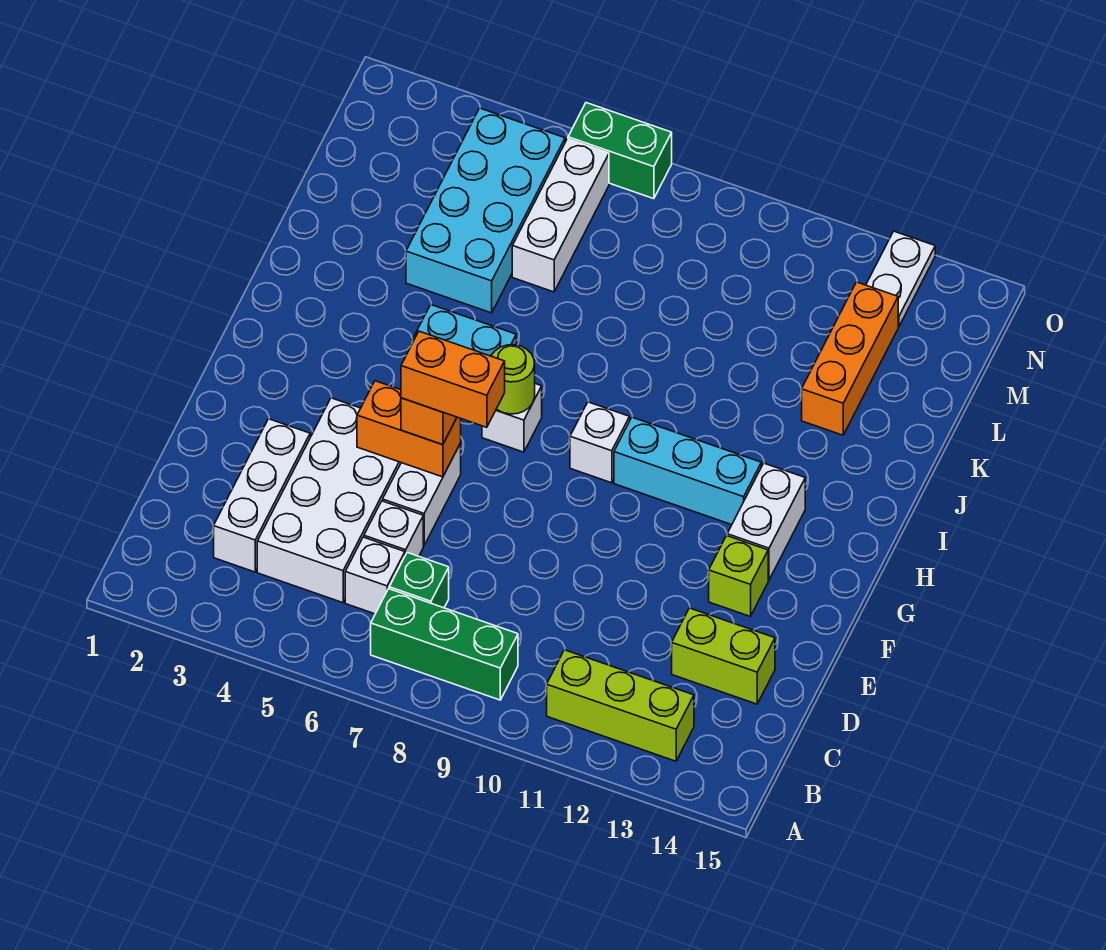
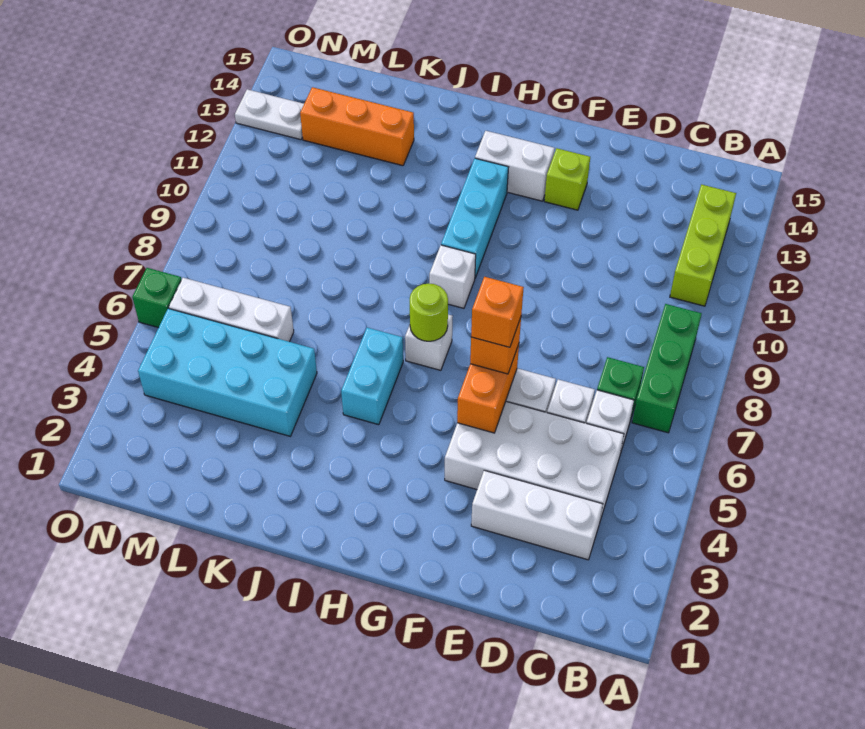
lime 1x2 brick [672,608,775,704] -> none
orange 1x2 brick [401,331,505,427] -> orange 1x1 brick [471,277,524,347]
green 1x2 brick [568,103,672,199] -> green 1x1 brick [132,268,182,328]

